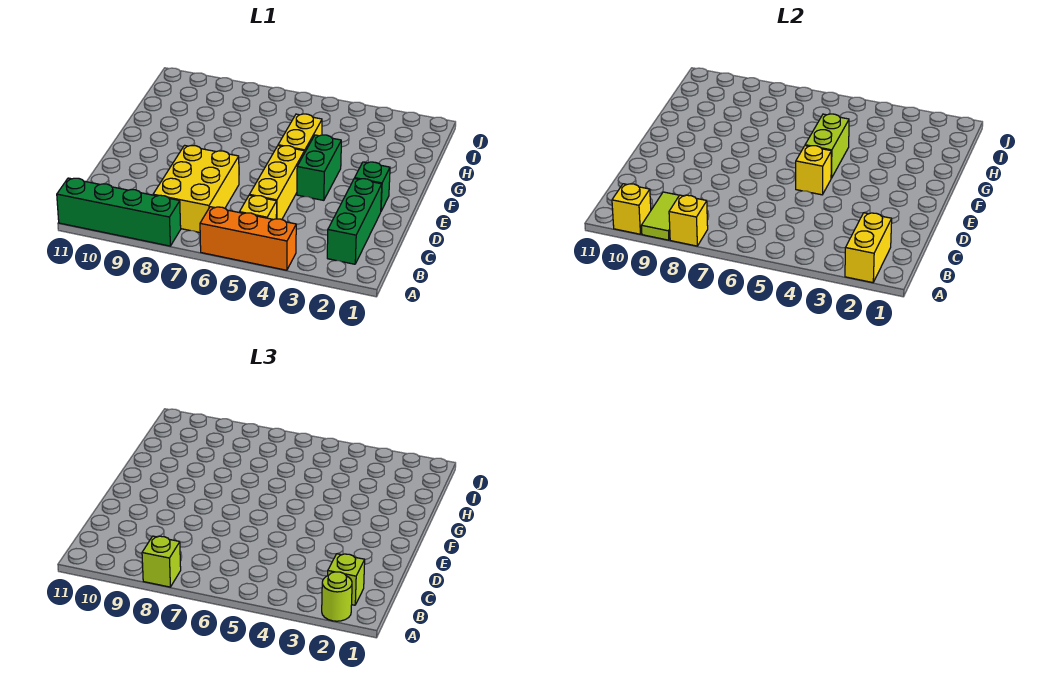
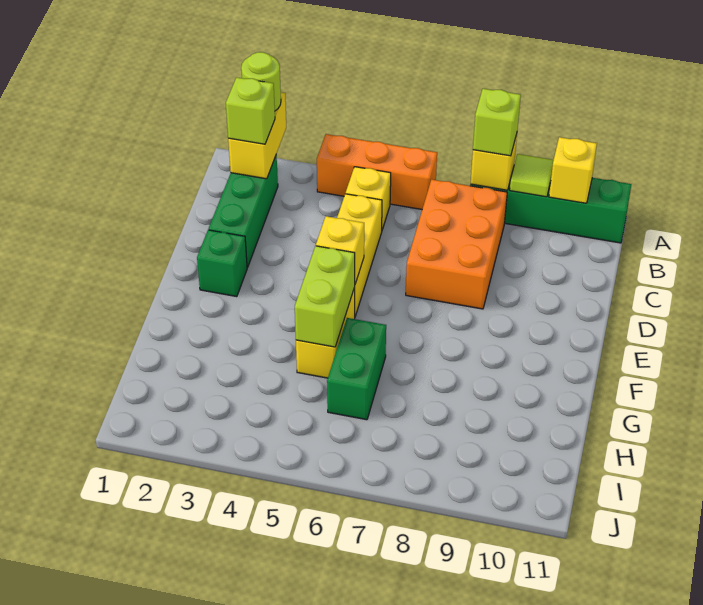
lime 1x2 tile [641,192,679,240] -> lime 1x1 tile [510,154,554,197]
yellow 2x3 brick [153,145,239,232] -> orange 2x3 brick [406,179,507,309]
green 1x2 brick [297,135,341,200] -> green 1x2 brick moved to [327,318,386,420]

